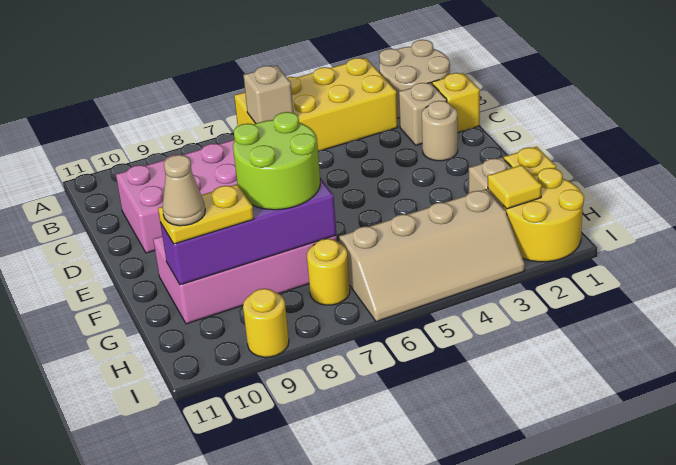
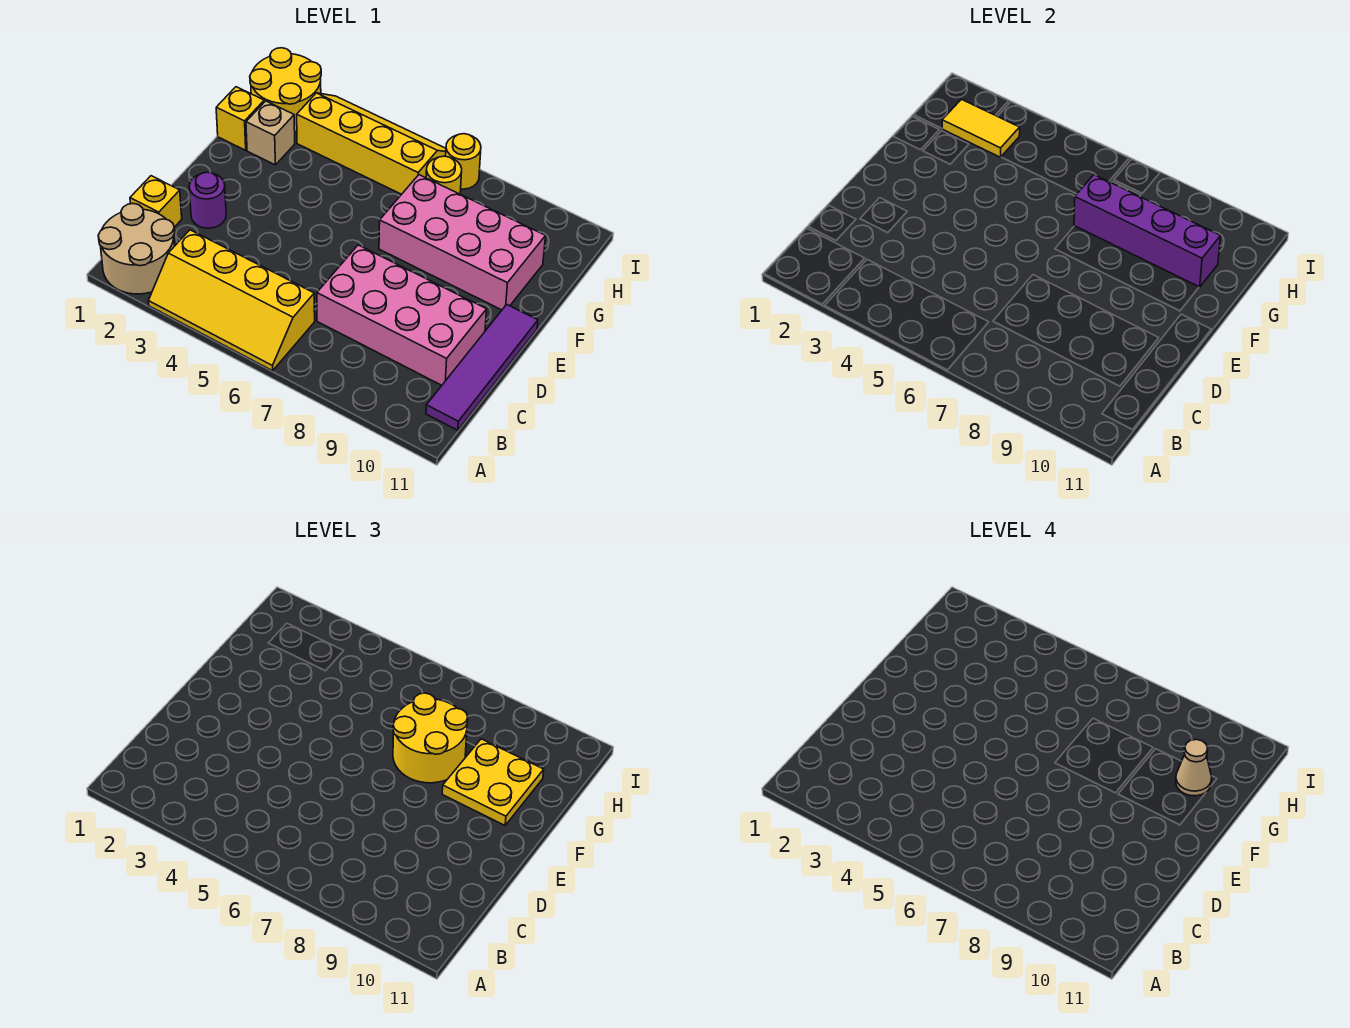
yellow 2x4 brick [234,58,398,151] -> yellow 2x4 slope [149,230,315,371]
tan 1x1 brick [243,66,293,124] -> none
none -> purple 1x4 tile [426,305,538,430]
tan 1x1 brick [399,82,447,145] -> none
tan 1x1 round brick [422,101,458,161] -> purple 1x1 round brick [189,172,226,228]
lime 2x2 round brick [233,112,320,210] -> yellow 2x2 round brick [393,693,468,783]
yellow 1x2 plate [158,184,254,244] -> yellow 2x2 plate [442,739,544,825]
yellow 1x1 tile [488,165,542,209] -> yellow 1x2 tile [942,99,1020,157]
tan 2x4 slope [339,189,525,322] -> yellow 2x4 slope [297,93,446,194]
yellow 1x1 round brick [243,289,289,357] -> yellow 1x1 round brick moved to [446,134,481,189]

